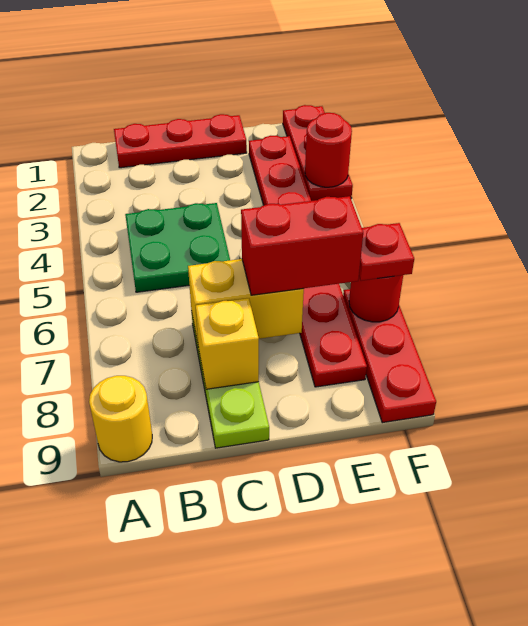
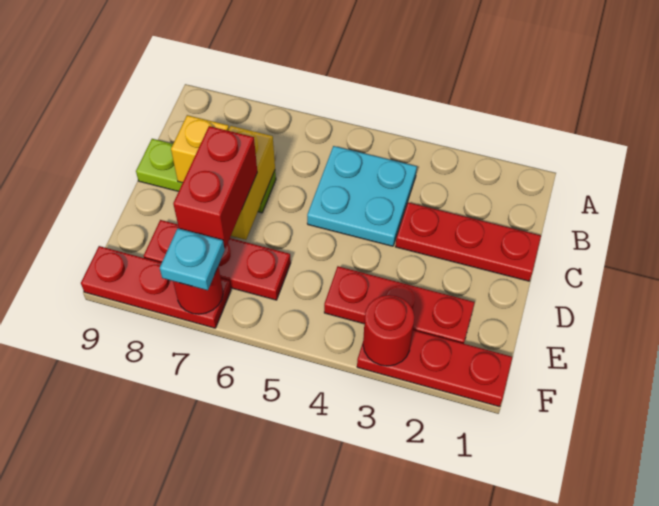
yellow 1x1 round brick [89,376,152,462] -> none
red 1x3 plate [114,114,247,168] -> red 1x3 plate turned to [395,202,541,281]
green 2x2 plate [125,203,230,292] -> cyan 2x2 plate [307,146,417,246]
red 1x1 plate [359,223,414,281] -> cyan 1x1 plate [160,228,225,290]

